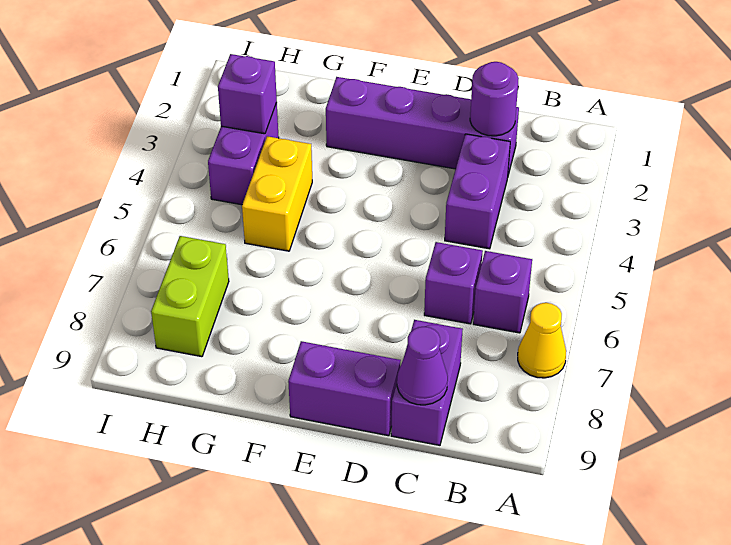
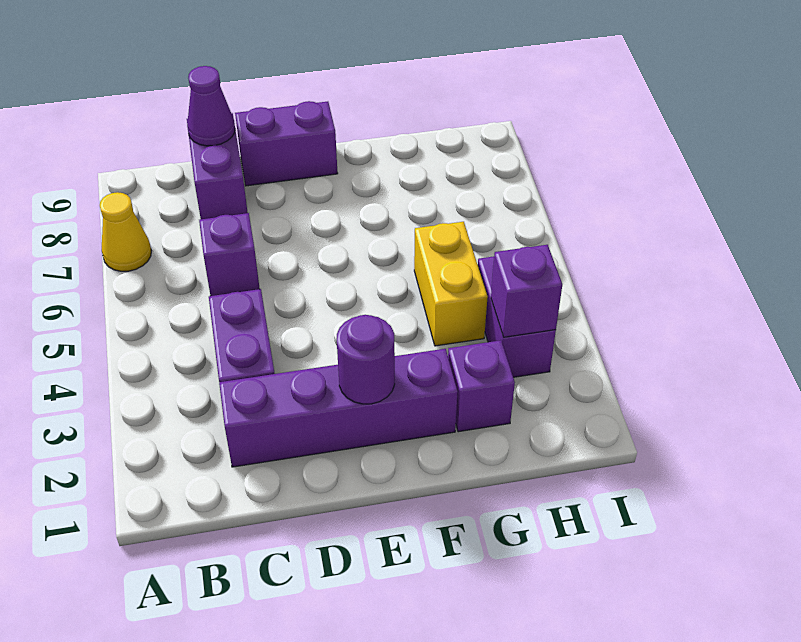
purple 1x1 brick [473,251,532,333] -> purple 1x1 brick moved to [448,340,515,432]
purple 1x1 round brick [470,62,519,136] -> purple 1x1 round brick moved to [337,315,395,404]
lime 1x2 brick [151,236,229,357] -> none

